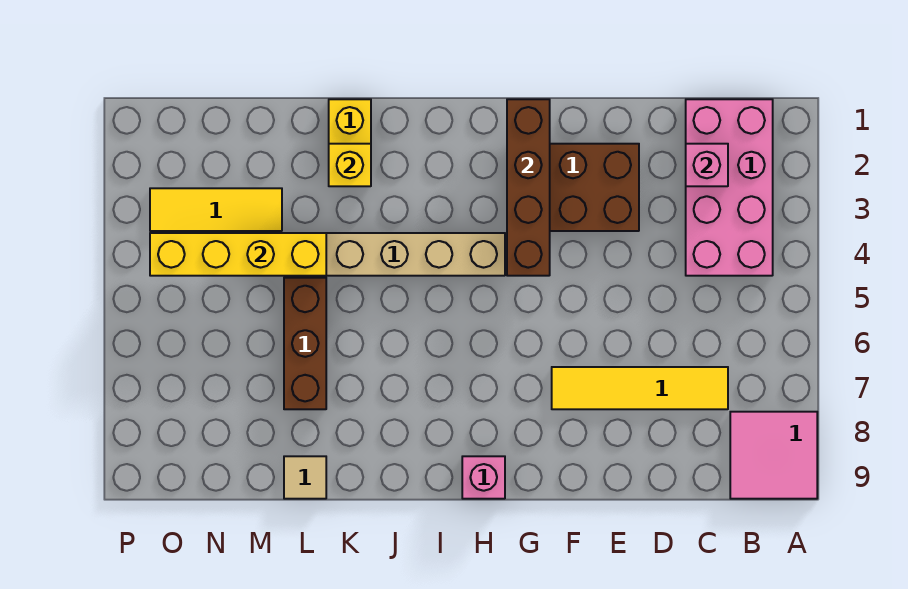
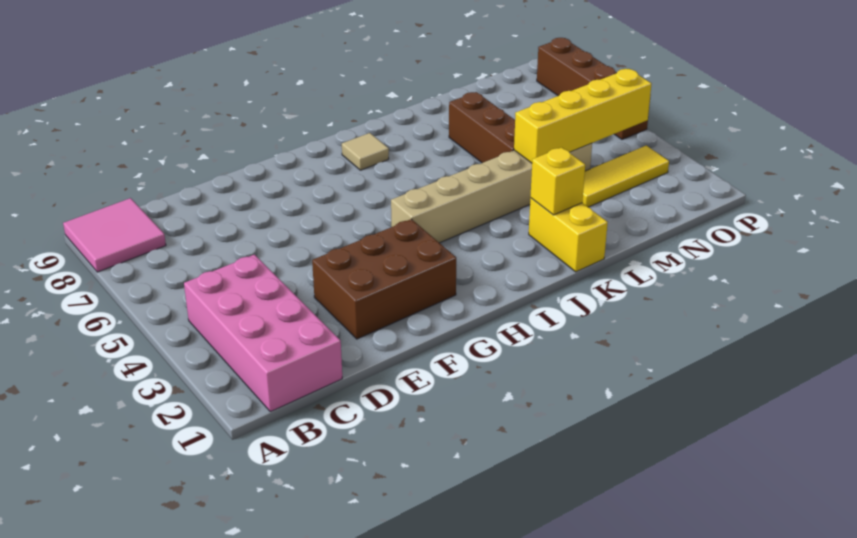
pink 1x1 brick [686,144,728,186] -> none
yellow 1x4 tile [552,367,728,409] -> none
brown 1x4 brick [507,99,550,276] -> brown 1x4 brick moved to [537,38,651,139]
pink 1x1 brick [462,456,505,499] -> none
tan 1x1 tile [284,456,326,499] -> tan 1x1 tile moved to [342,133,389,170]

